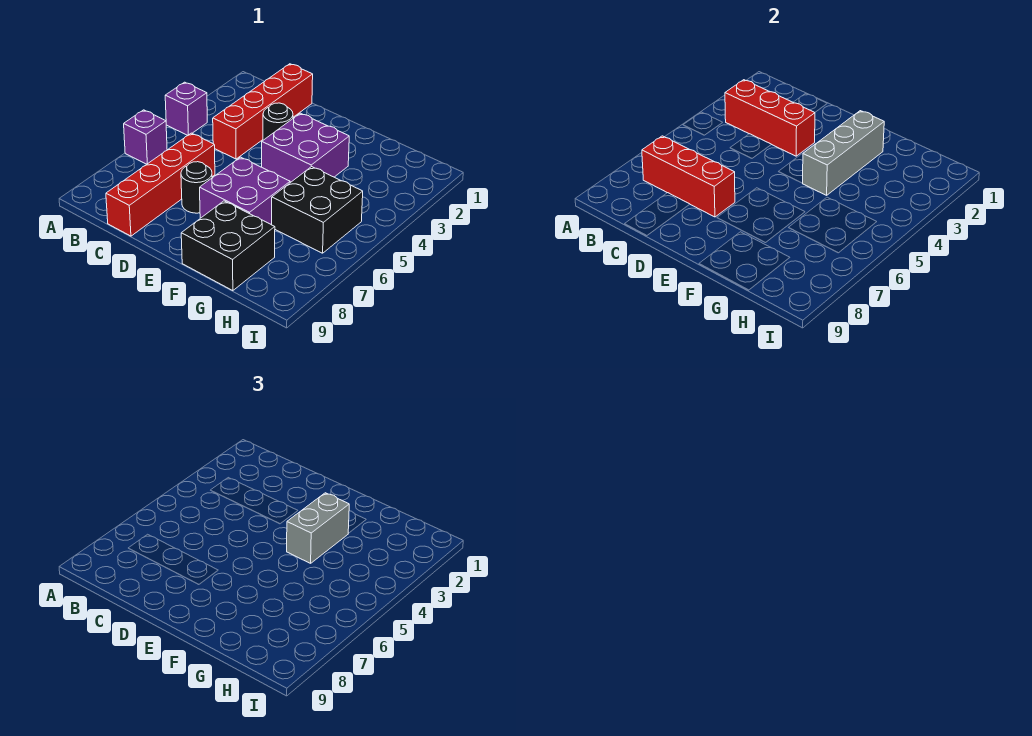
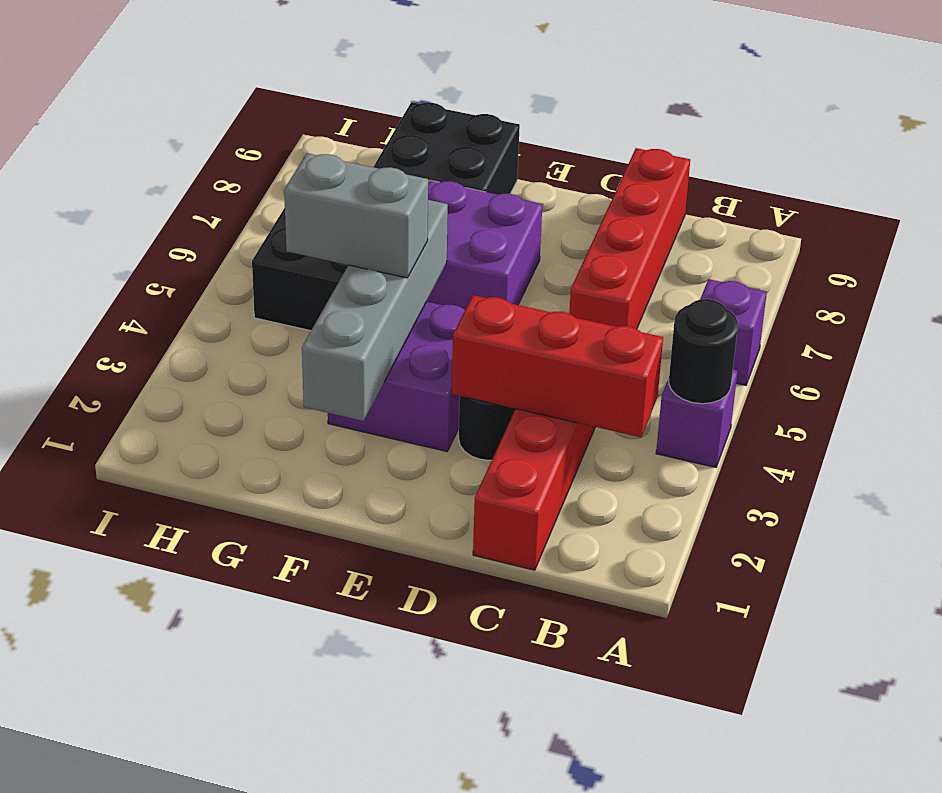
red 1x3 brick [642,136,735,217] -> none
black 1x1 round brick [181,162,212,213] -> black 1x1 round brick moved to [669,299,738,404]
grey 1x3 brick [803,111,884,195] -> grey 1x4 brick [302,200,448,421]
grey 1x2 brick [287,493,349,563] -> grey 1x2 brick turned to [284,153,428,278]

